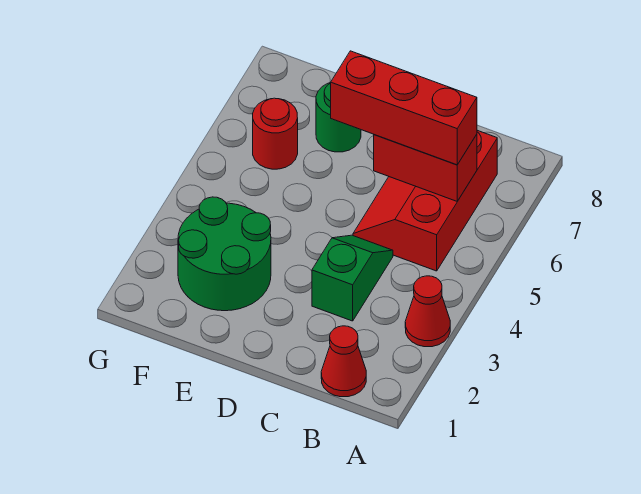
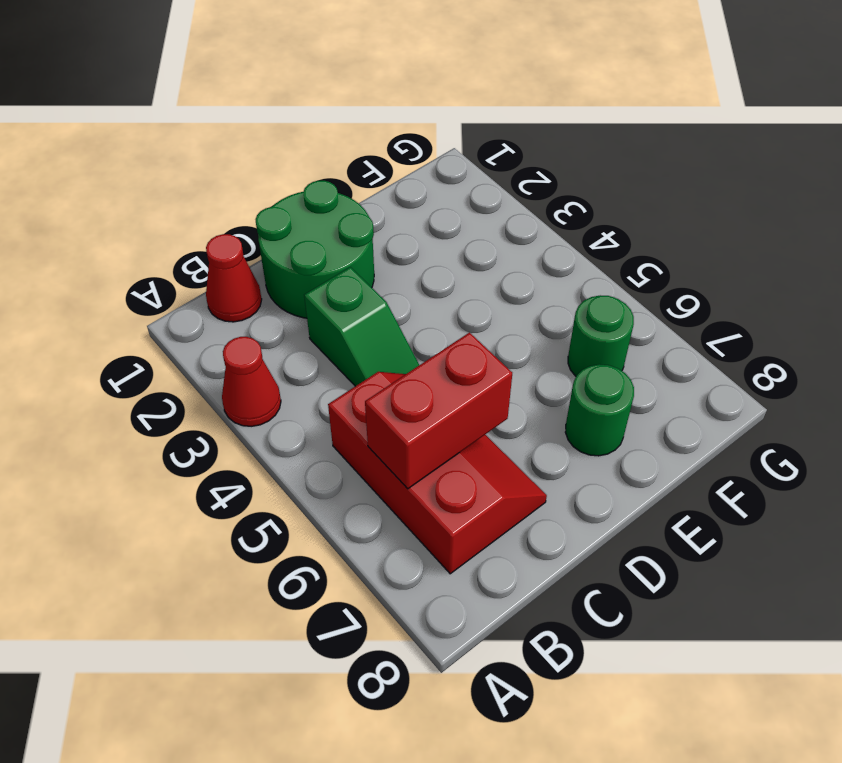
red 1x3 brick [331,51,477,165] -> none
green 2x2 round brick [178,197,271,311] -> green 2x2 round brick moved to [256,181,374,318]
red 1x1 round brick [253,98,298,169] -> green 1x1 round brick [568,295,634,376]

